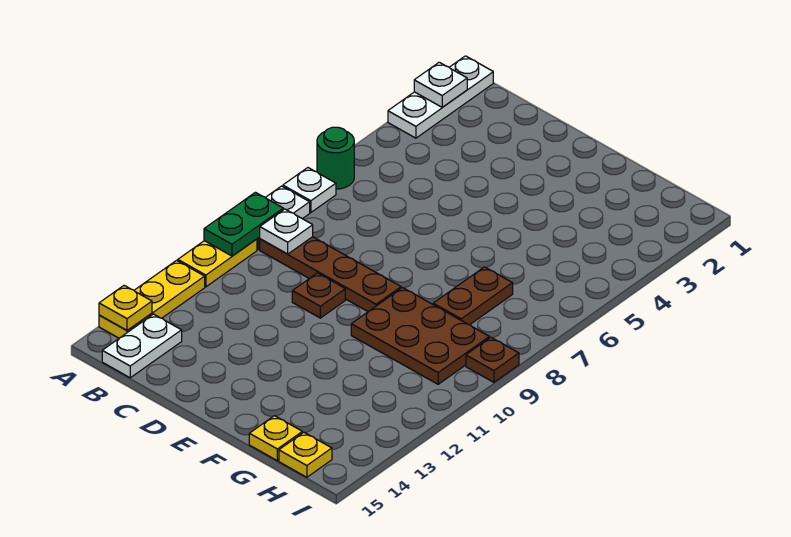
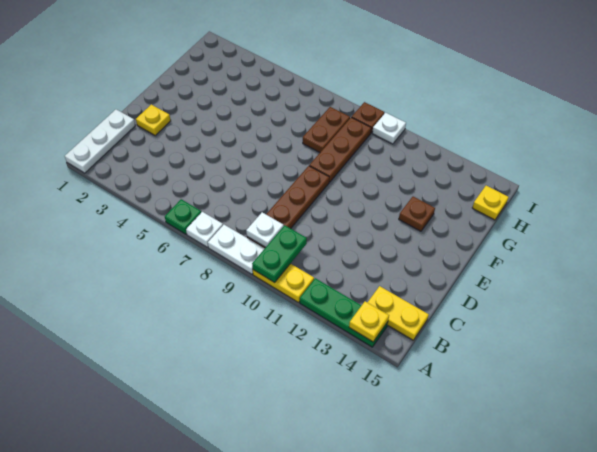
white 1x3 plate [388,56,493,138] -> white 1x3 plate turned to [65,109,135,173]
white 1x1 plate [414,62,467,107] -> white 1x1 plate moved to [372,113,406,144]
green 1x1 round brick [317,127,354,189] -> green 1x1 plate [165,199,201,234]
green 1x2 plate [204,192,283,256] -> green 1x2 plate turned to [252,225,307,282]
yellow 1x3 plate [99,260,205,338] -> green 1x3 plate [300,278,388,347]
white 1x2 plate [102,314,182,378] -> yellow 1x2 plate [368,286,429,340]
brown 1x1 plate [292,273,345,318] -> brown 1x1 plate moved to [399,197,435,231]
brown 2x3 plate [351,288,489,384] -> brown 1x3 plate [309,117,371,182]
brown 1x2 plate [433,267,513,325] -> brown 1x2 plate turned to [303,107,350,152]
yellow 1x1 plate [249,416,302,461] -> yellow 1x1 plate moved to [136,105,171,135]

